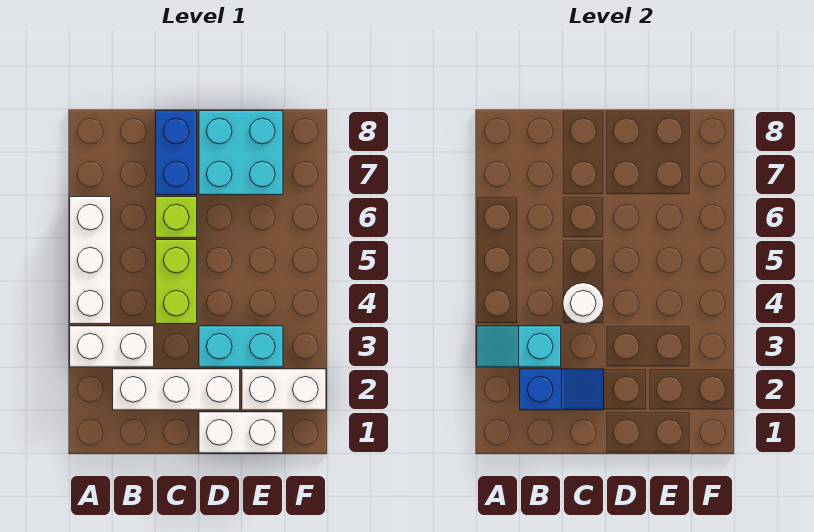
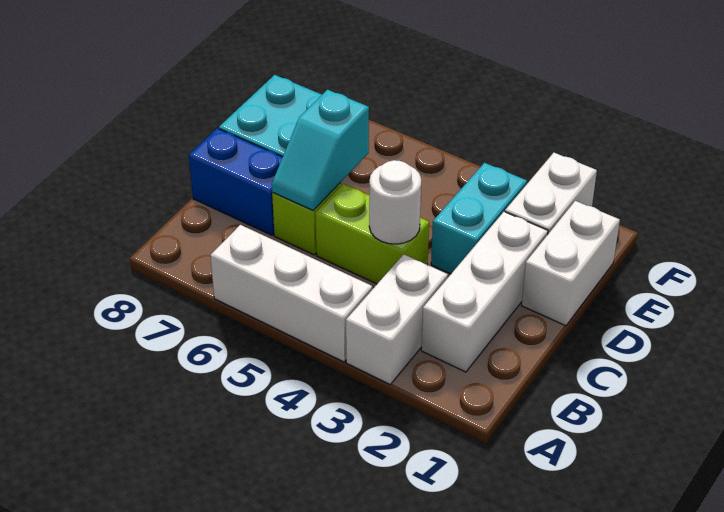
cyan 1x2 slope [477,326,561,367] -> cyan 1x2 slope moved to [272,90,369,211]
blue 1x2 slope [520,369,604,410] -> none

